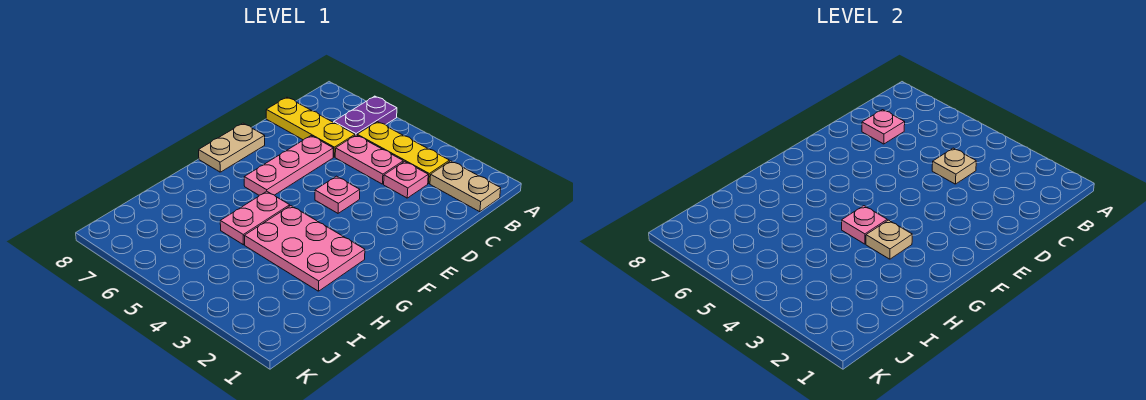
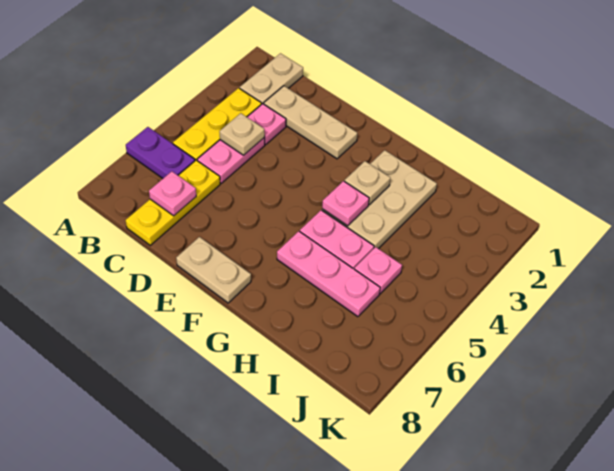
none -> tan 1x3 plate [264,86,357,159]
pink 1x3 plate [244,136,333,195] -> pink 1x3 plate moved to [277,231,380,317]
pink 1x1 plate [315,176,360,213] -> pink 1x1 plate moved to [354,247,402,294]
pink 2x3 plate [245,206,365,291] -> tan 2x3 plate [322,150,437,249]

